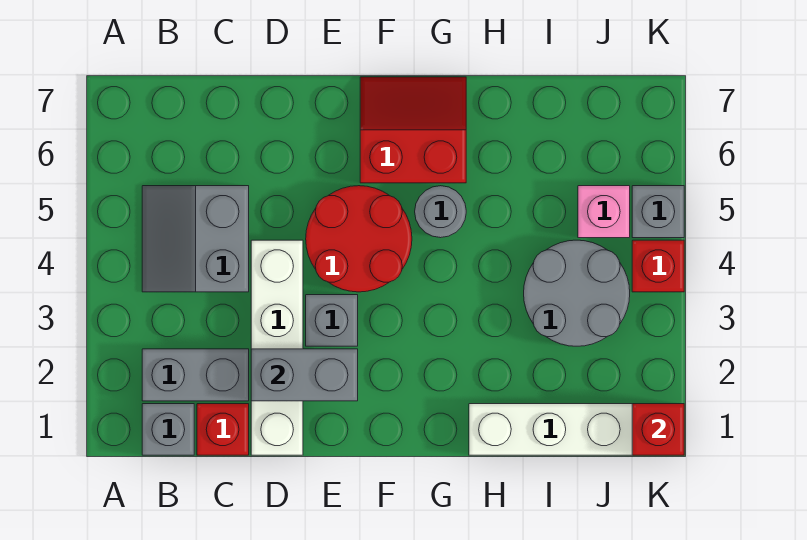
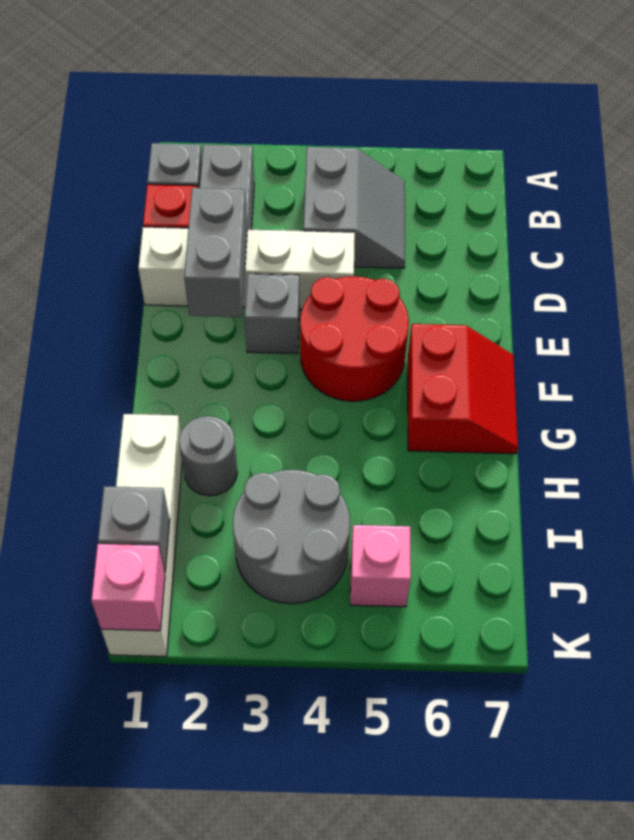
grey 2x2 slope [142,186,249,292] -> grey 2x2 slope turned to [304,147,405,268]
grey 1x1 round brick [415,186,466,238] -> grey 1x1 round brick moved to [179,416,237,496]
red 1x1 brick [632,404,684,455] -> pink 1x1 brick [91,544,165,631]
red 1x1 brick [632,240,684,292] -> none
grey 1x1 brick [632,186,684,238] -> grey 1x1 brick moved to [98,486,170,573]

